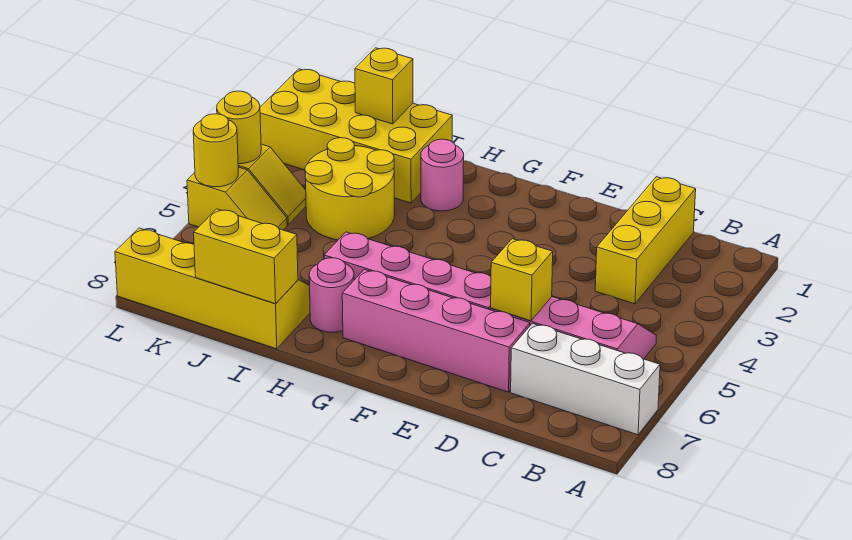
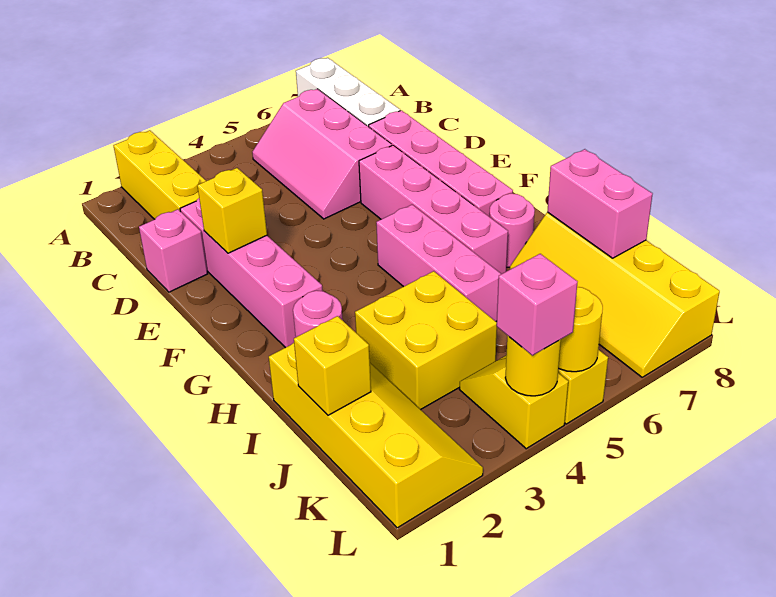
yellow 1x3 brick [595,177,696,304] -> yellow 1x3 brick turned to [113,130,206,219]
none -> pink 1x1 brick [139,209,207,292]
none -> pink 1x4 brick [180,198,323,348]
yellow 1x1 brick [491,239,553,321] -> yellow 1x1 brick moved to [197,168,267,253]
none -> pink 1x3 brick [376,205,501,321]
yellow 2x4 brick [260,69,452,203] -> yellow 2x4 slope [269,343,483,528]
yellow 2x2 round brick [305,138,395,240] -> yellow 2x2 brick [355,271,497,410]
yellow 1x2 brick [194,209,298,304] -> pink 1x2 brick [547,149,652,258]
none -> pink 1x1 brick [497,254,577,355]

